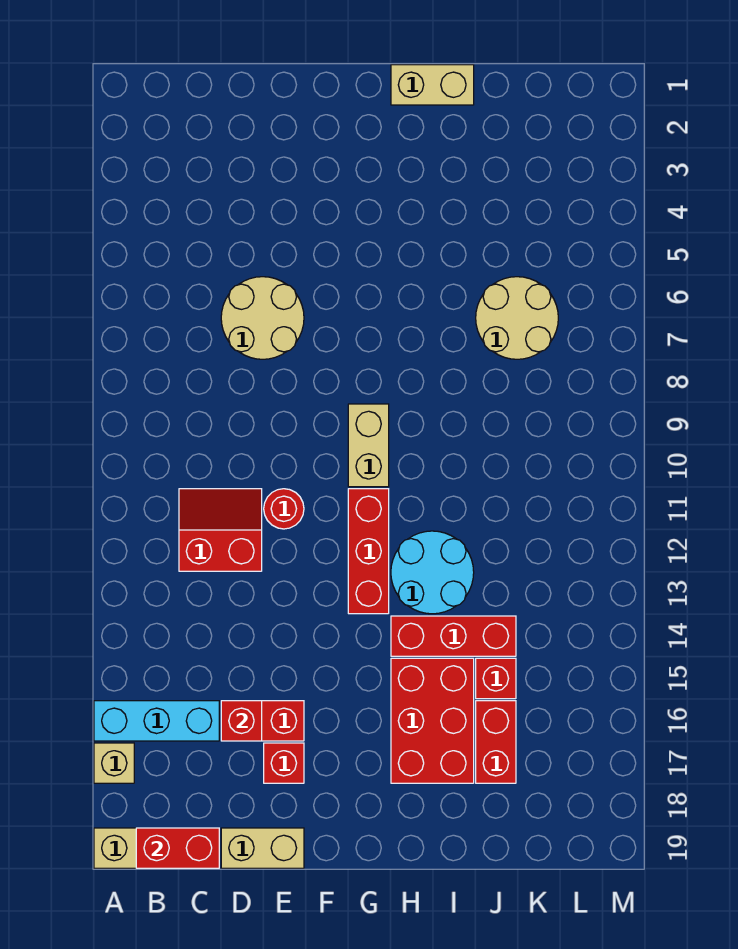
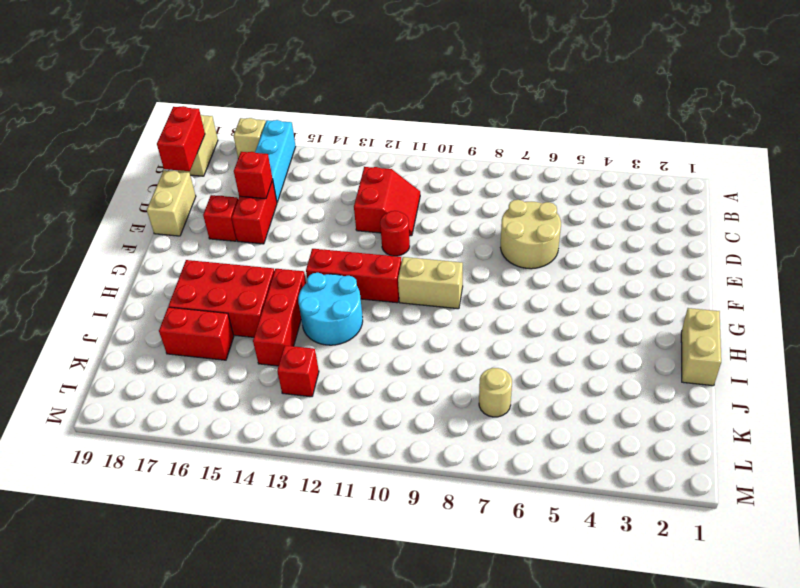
tan 2x2 round brick [476,277,558,359] -> tan 1x1 round brick [479,368,512,417]
red 1x1 brick [476,658,516,699] -> red 1x1 brick moved to [277,346,319,397]

